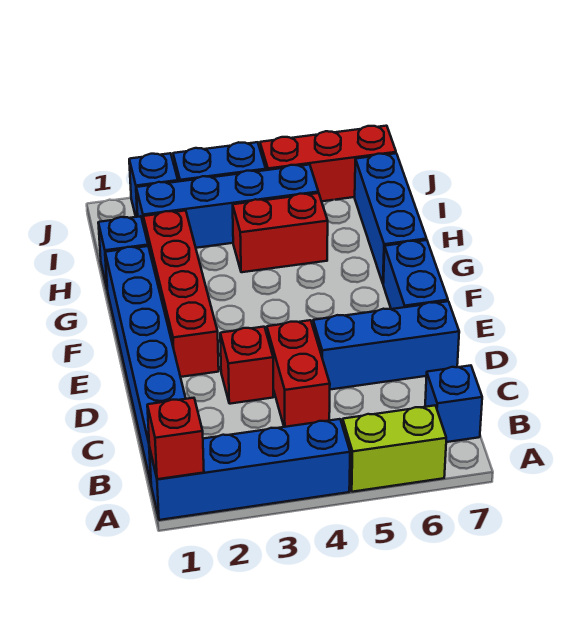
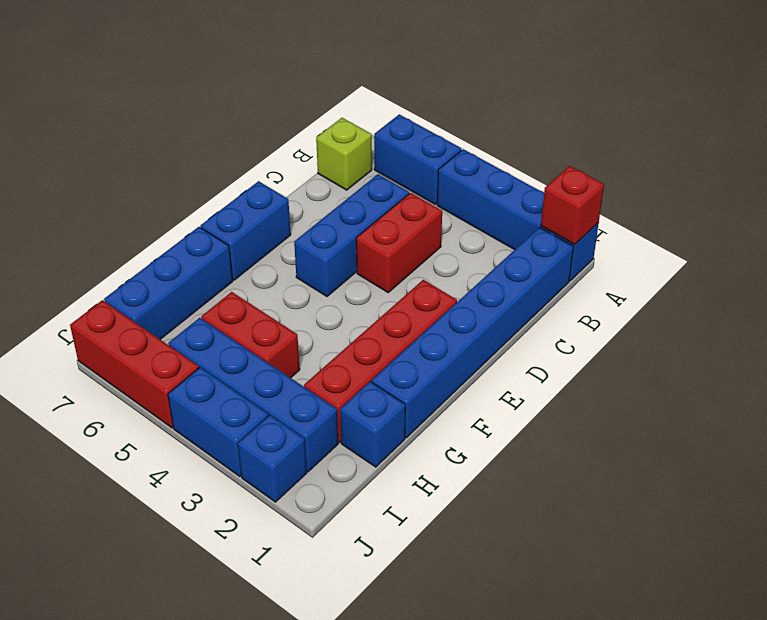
lime 1x2 brick [343,406,446,492] -> blue 1x2 brick [374,114,462,205]
blue 1x1 brick [425,365,482,442] -> lime 1x1 brick [316,118,372,190]
red 1x1 brick [220,327,273,404] -> none
blue 1x3 brick [313,301,459,390] -> blue 1x3 brick turned to [294,174,409,296]

